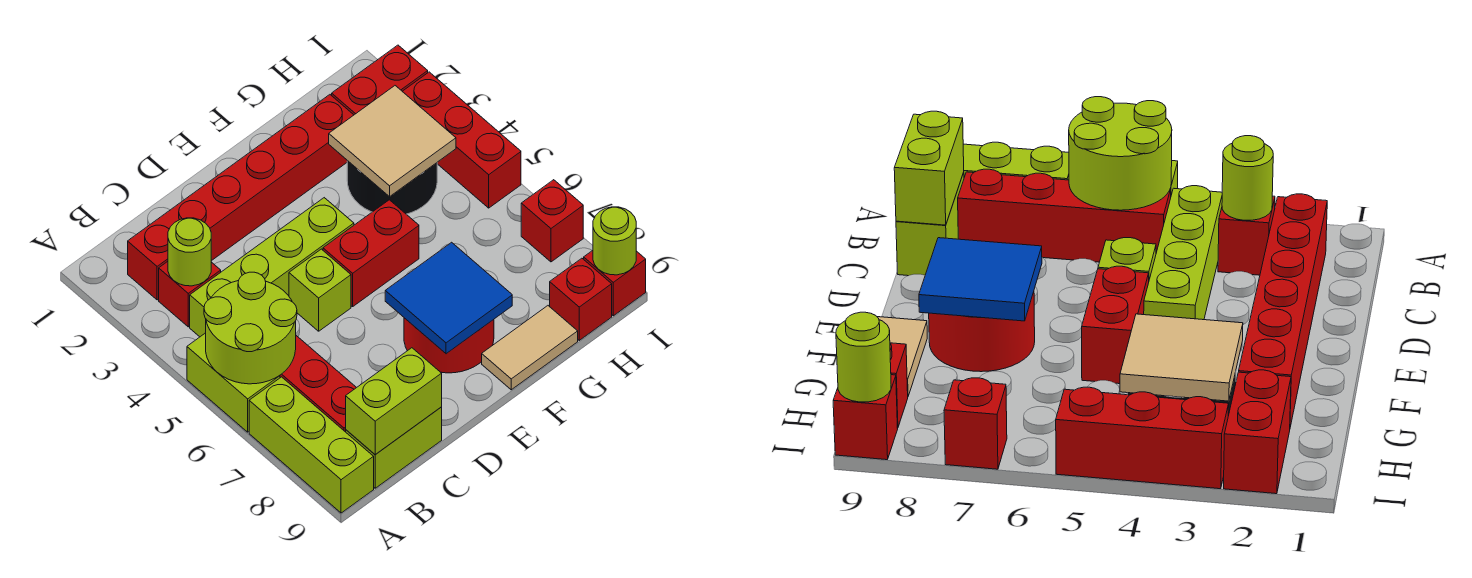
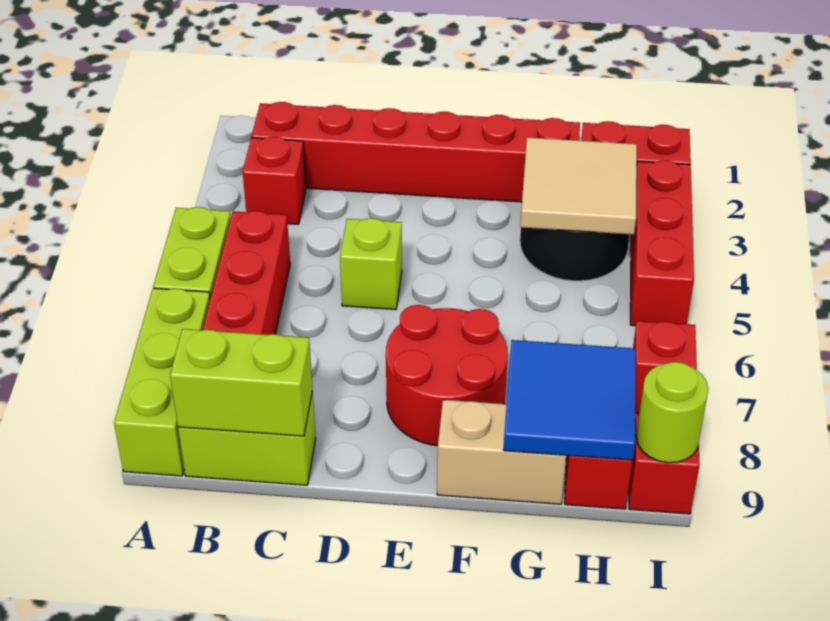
lime 2x2 round brick [204,272,297,384] -> none
lime 1x1 round brick [168,218,211,286] -> none
lime 1x4 brick [190,198,354,337] -> none
red 1x2 brick [323,200,419,307] -> none
blue 2x2 tile [385,242,512,354] -> blue 2x2 tile moved to [504,340,636,460]
tan 1x2 tile [482,306,578,390] -> tan 1x2 brick [437,400,566,504]

